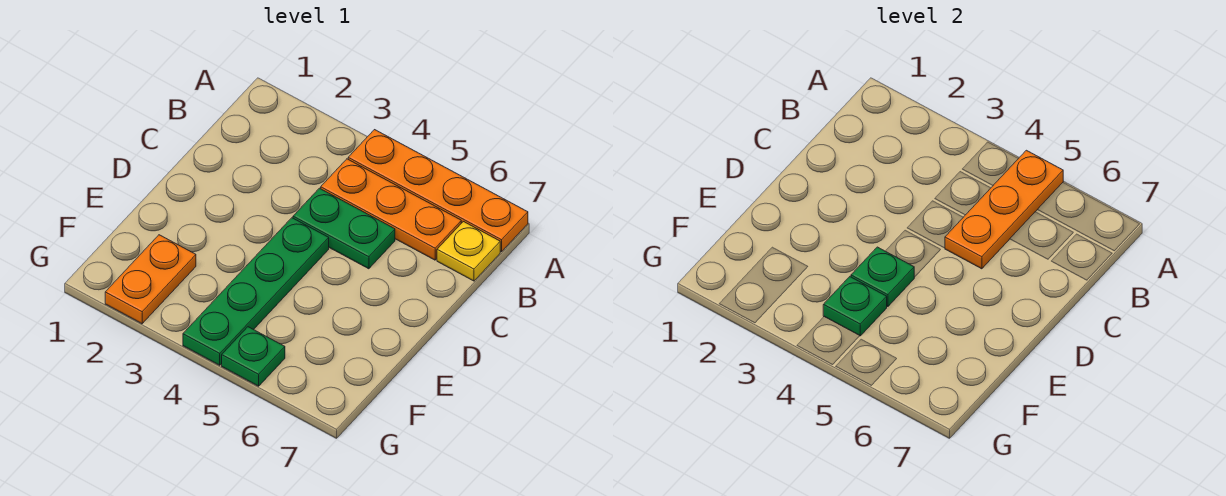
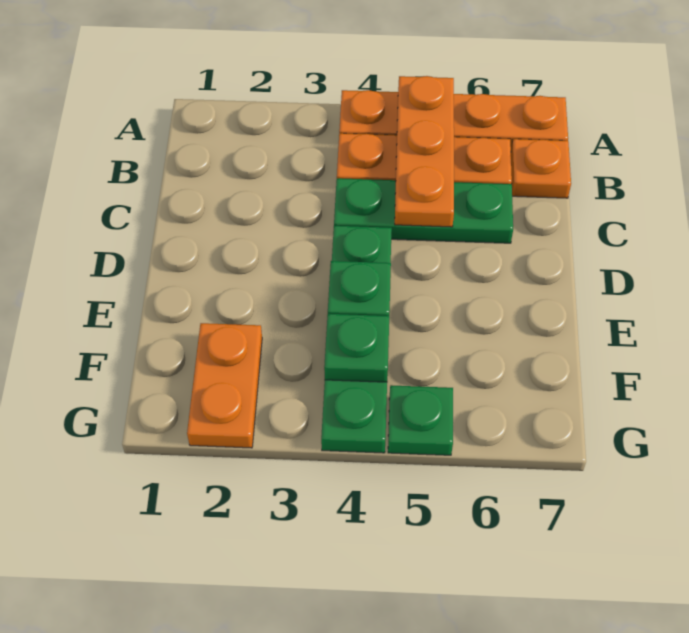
yellow 1x1 plate [437,222,500,281] -> orange 1x1 plate [511,139,571,198]
green 1x2 plate [293,188,395,269] -> green 1x3 plate [334,178,513,243]

